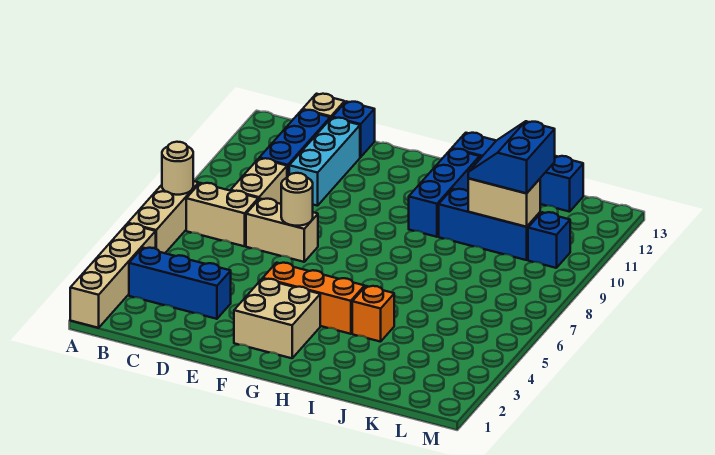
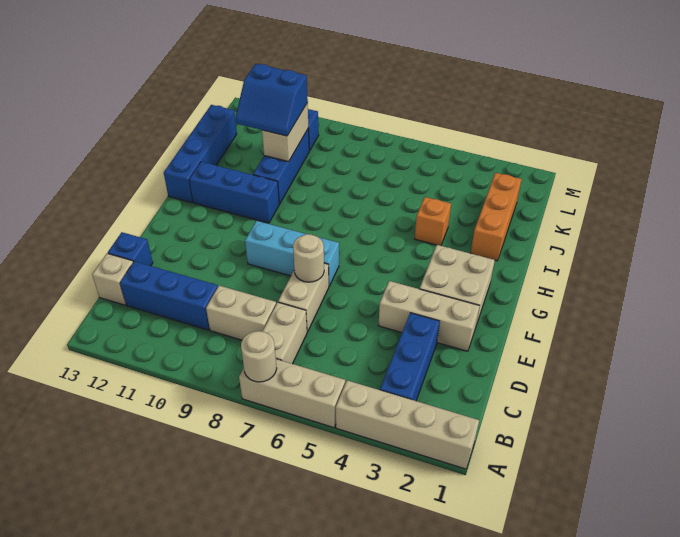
cyan 1x3 brick [289,118,360,206] -> cyan 1x3 brick moved to [245,221,339,286]
none -> tan 1x3 brick [378,281,480,351]
orange 1x3 brick [263,263,365,334] -> orange 1x3 brick moved to [471,173,522,261]

